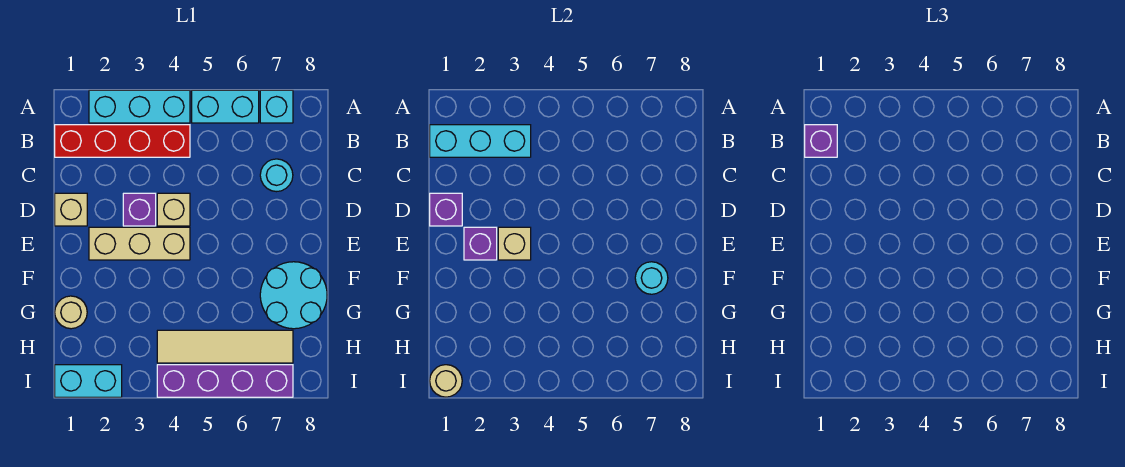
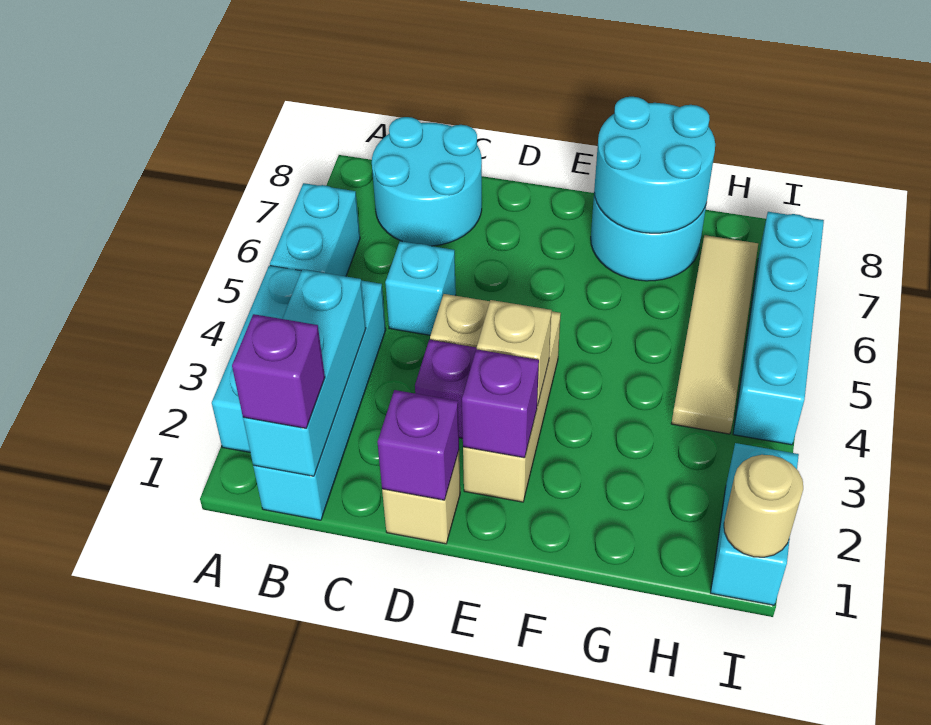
cyan 1x1 brick [260,90,293,123] -> cyan 1x1 brick moved to [385,241,456,335]
red 1x4 brick [55,125,190,157] -> cyan 1x4 brick [253,281,386,520]
cyan 1x1 round brick [260,159,293,192] -> cyan 2x2 round brick [372,117,482,246]
cyan 1x1 round brick [635,262,668,294] -> cyan 2x2 round brick [594,97,715,233]
tan 1x1 round brick [55,296,87,329] -> none
purple 1x4 brick [157,365,293,397] -> cyan 1x4 brick [733,212,824,445]

